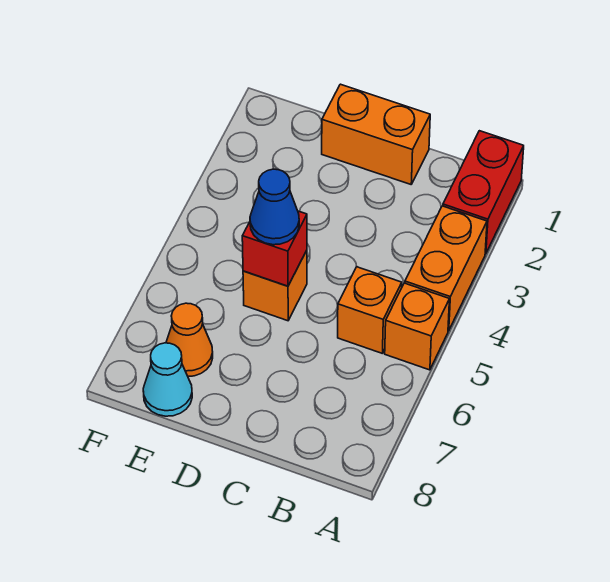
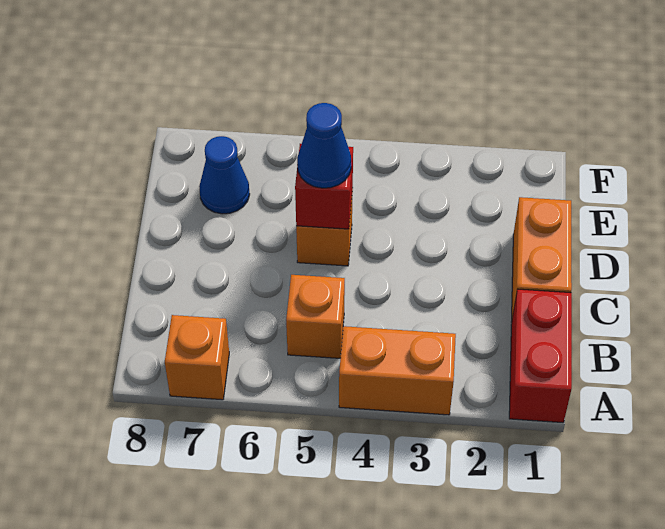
red 1x2 brick [443,131,524,254] -> red 1x2 brick turned to [509,289,572,423]
orange 1x1 brick [385,283,450,370] -> orange 1x1 brick moved to [165,315,229,400]
orange 1x1 cone [166,303,213,376] -> blue 1x1 cone [199,136,250,214]
cyan 1x1 cone [143,343,192,416] -> none

